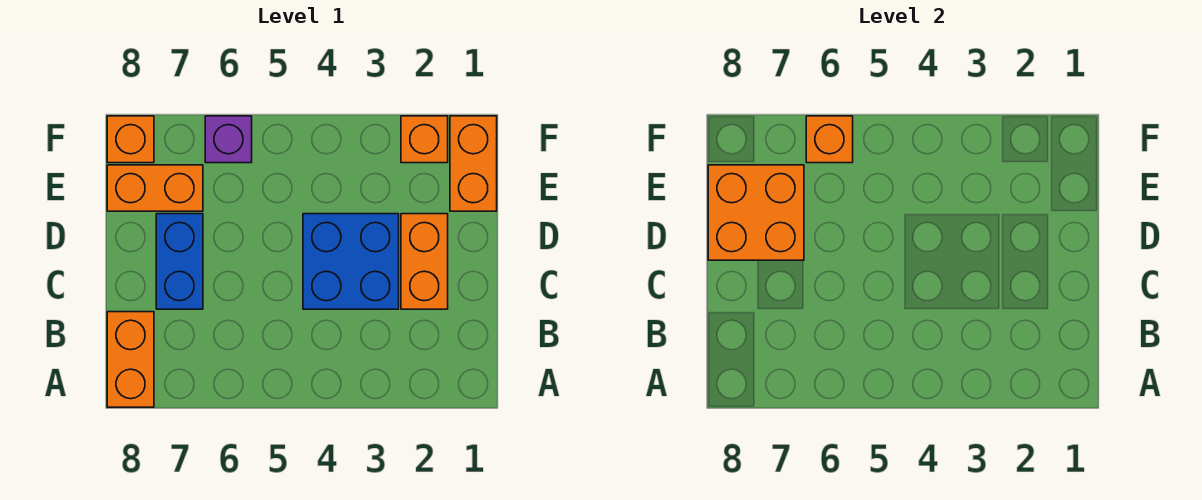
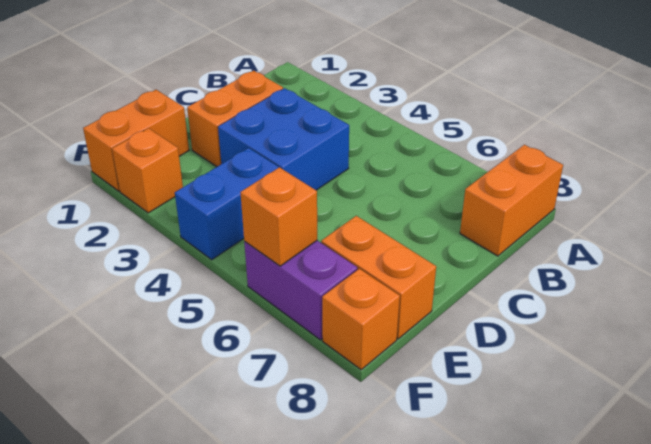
blue 1x2 brick [156,214,203,309] -> blue 1x2 brick moved to [175,148,279,260]
orange 2x2 brick [708,165,804,260] -> none
purple 1x1 brick [205,116,252,163] -> purple 1x2 brick [244,241,357,340]

